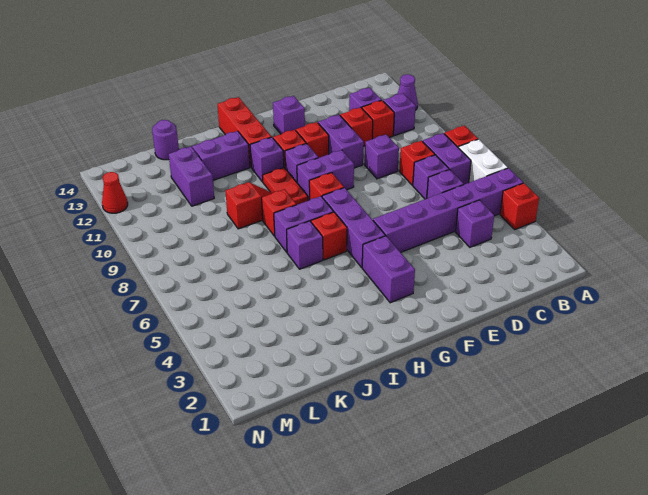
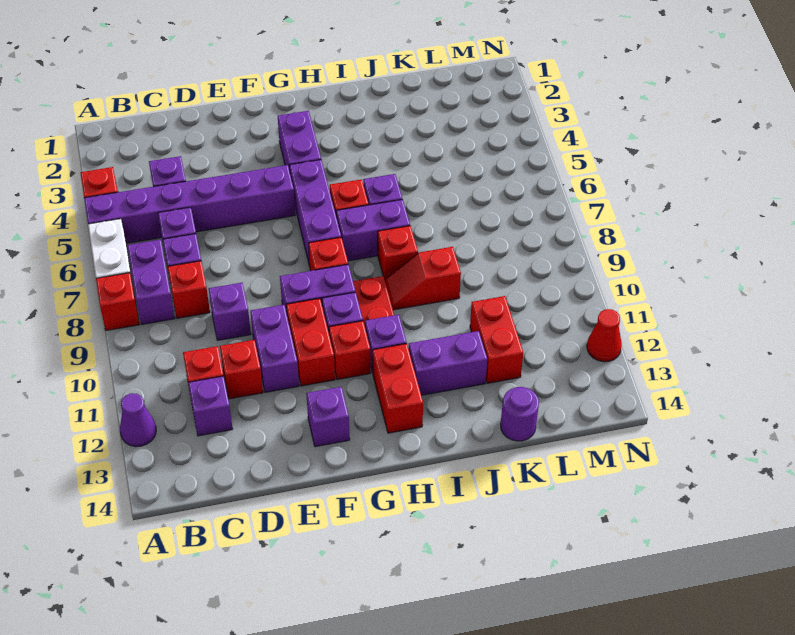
purple 1x1 brick [383,93,416,136] -> none
red 1x1 brick [296,122,329,158] -> red 1x2 brick [286,298,335,386]
red 1x3 brick [217,97,271,167] -> red 1x2 brick [373,344,423,433]
purple 1x2 brick [169,147,214,206] -> red 1x2 brick [470,296,523,383]

